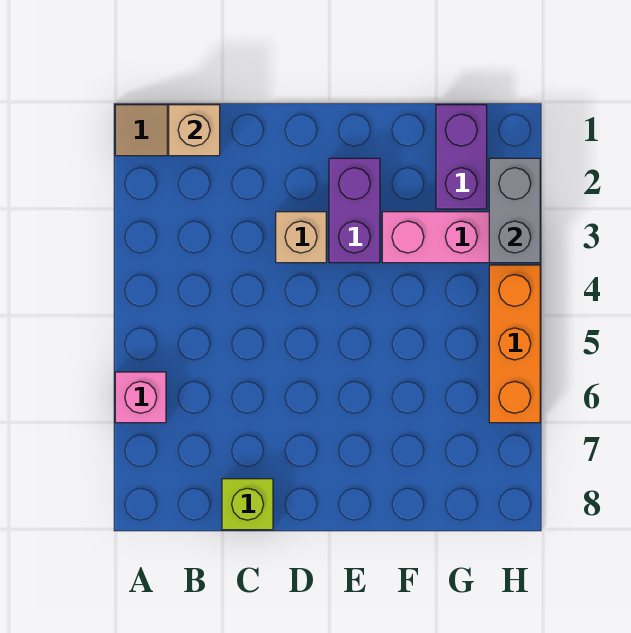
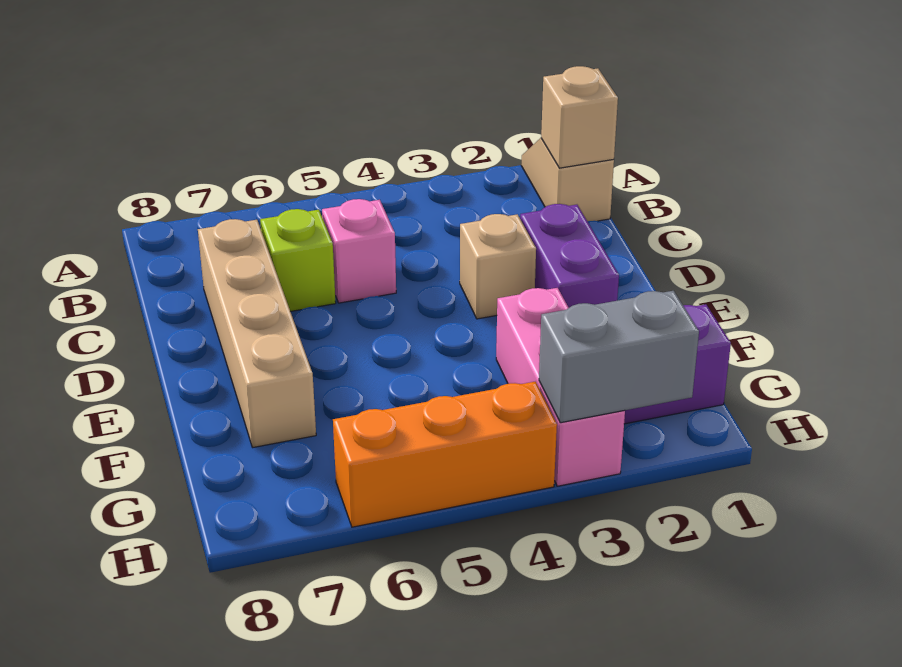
pink 1x1 brick [115,372,166,423] -> pink 1x1 brick moved to [322,199,396,303]
none -> tan 1x4 brick [198,219,316,447]
lime 1x1 brick [222,479,273,530] -> lime 1x1 brick moved to [260,209,336,312]
purple 1x2 brick [329,158,380,263] -> purple 1x2 brick turned to [520,204,619,308]

